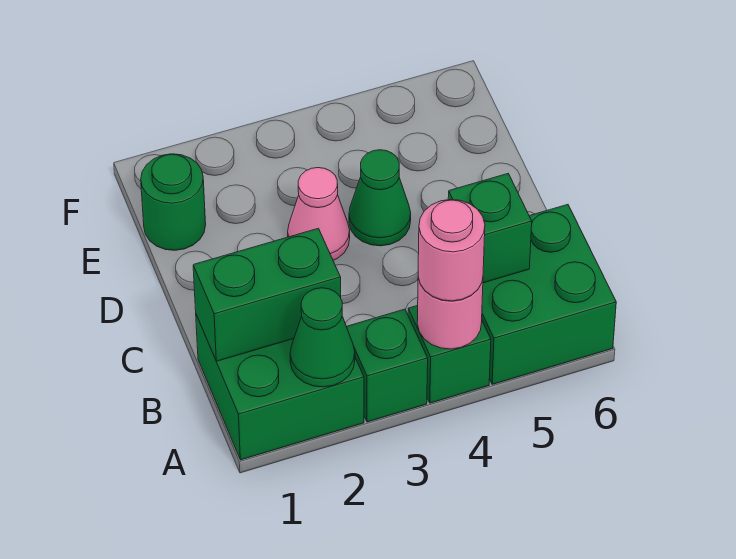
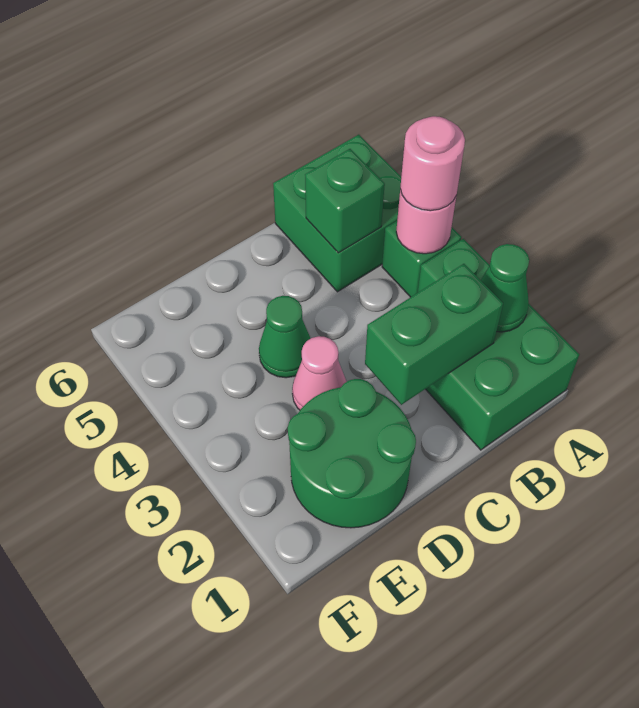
green 1x2 brick [193,228,341,361] -> green 1x2 brick turned to [365,264,503,405]
green 1x1 round brick [141,154,206,250] -> green 2x2 round brick [288,379,416,528]

